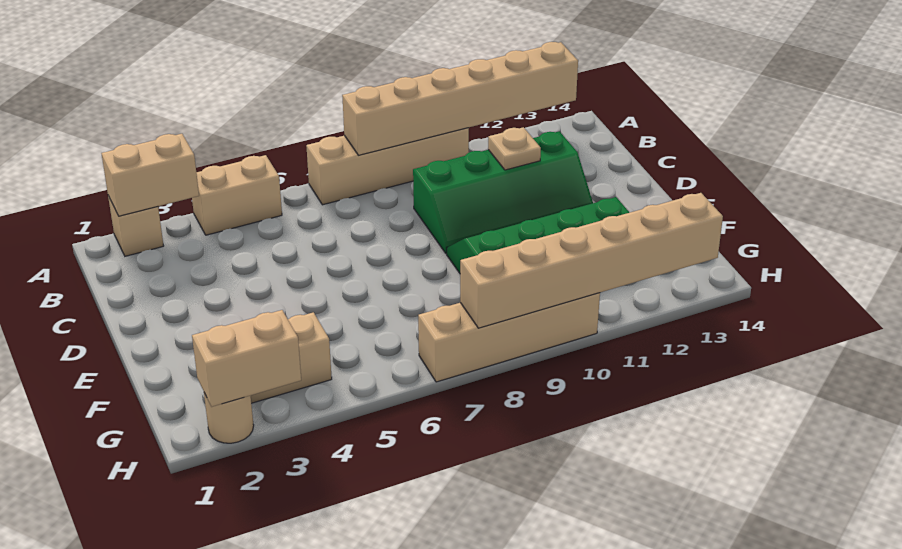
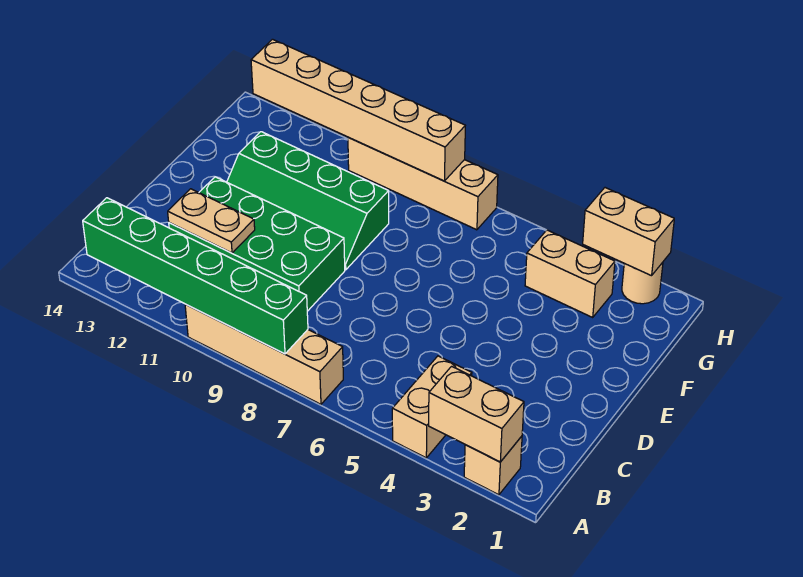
tan 1x2 brick [192,155,282,235] -> tan 1x2 brick turned to [392,356,472,458]
tan 1x6 brick [342,42,578,155] -> green 1x6 brick [83,198,308,354]
green 2x4 slope [413,131,593,254] -> green 2x4 brick [169,177,345,311]
tan 1x1 plate [488,127,541,170] -> tan 1x2 plate [168,189,255,253]

